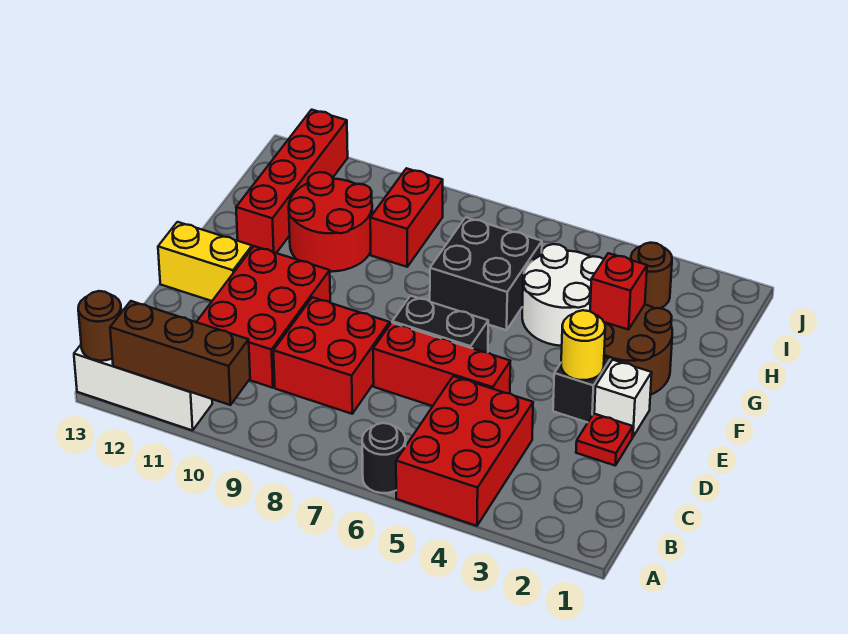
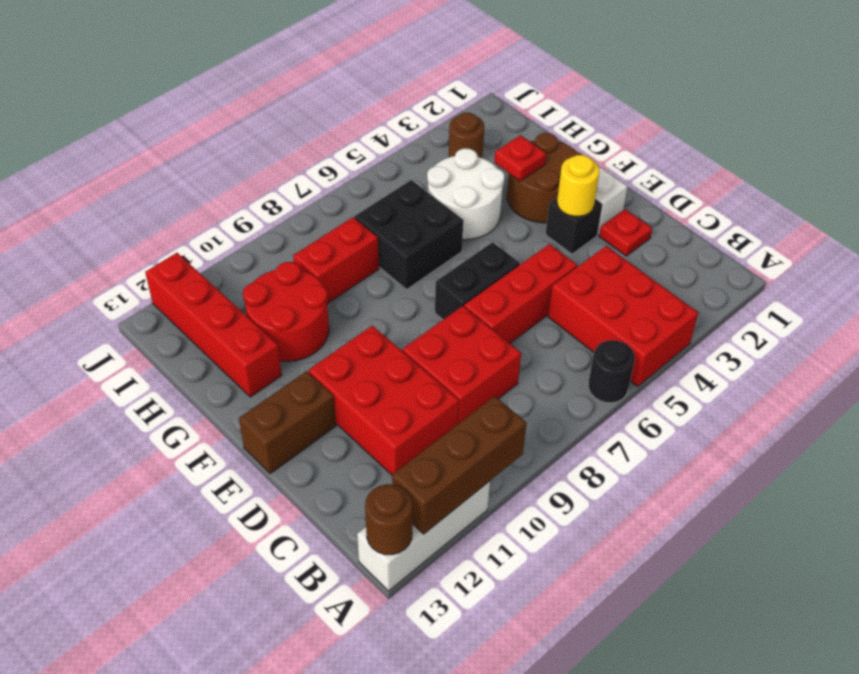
yellow 1x2 brick [158,222,252,301] -> brown 1x2 brick [239,371,336,474]
red 1x1 brick [590,253,647,330] -> red 1x1 plate [494,135,547,181]
red 1x2 brick [370,168,443,267] -> red 1x2 brick turned to [293,217,379,304]

